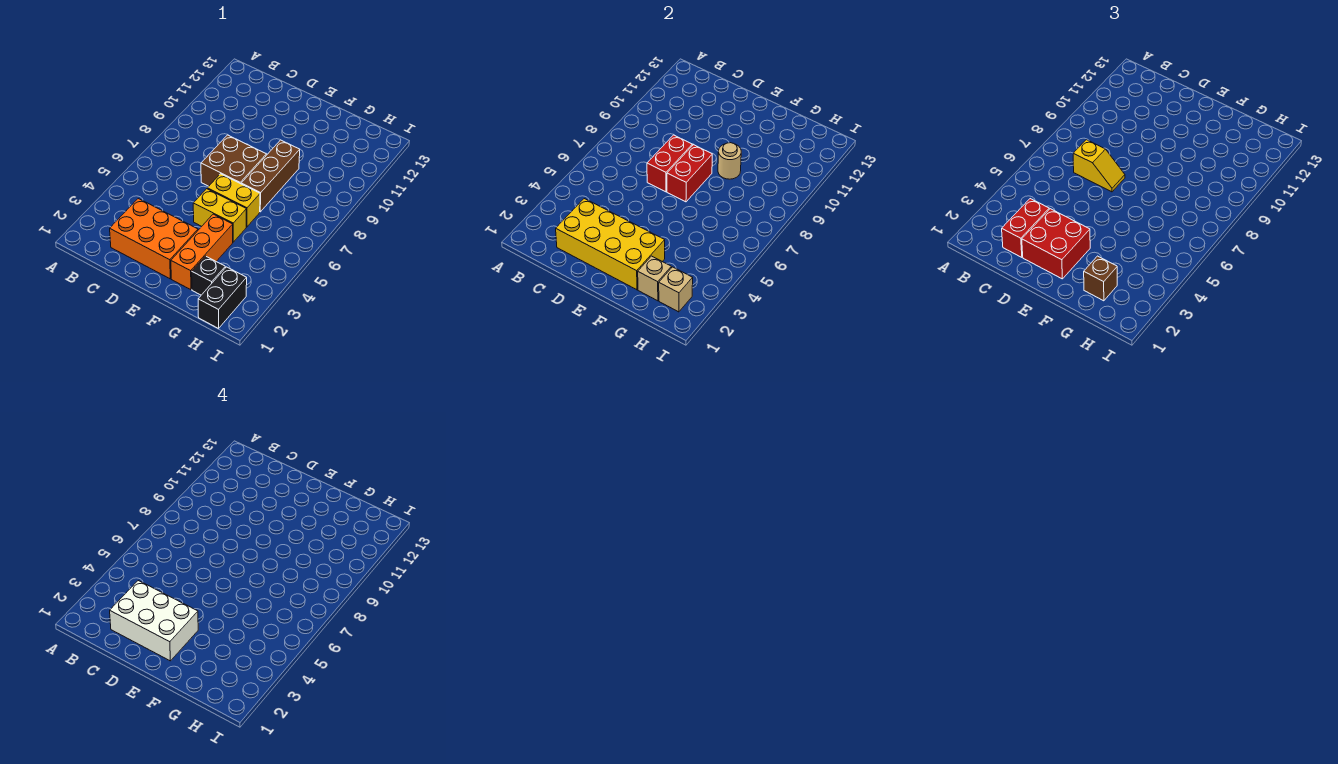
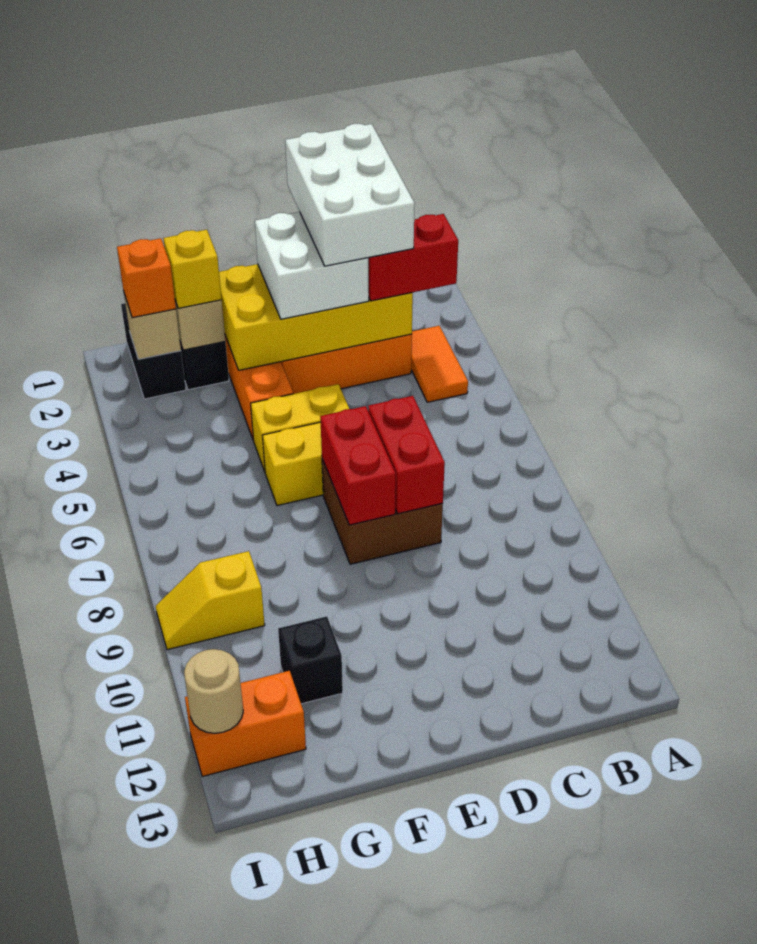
none -> orange 1x2 tile [411,326,468,402]
red 1x2 brick [1002,199,1049,257] -> red 1x2 brick turned to [368,214,458,301]
white 2x3 brick [110,581,198,661] -> white 2x3 brick turned to [285,124,415,266]
yellow 1x2 slope [1073,140,1125,192] -> yellow 1x2 slope moved to [156,551,265,650]
red 2x2 brick [1022,209,1090,279] -> white 2x2 brick [255,212,369,319]
brown 1x3 brick [241,140,300,212] -> none
tan 1x1 round brick [718,143,741,179] -> tan 1x1 round brick moved to [184,649,243,733]
brown 1x1 brick [1084,256,1117,301] -> yellow 1x1 brick [163,230,222,308]
none -> black 1x1 brick [278,616,343,704]
none -> orange 1x1 brick [117,238,176,318]
none -> orange 1x2 brick [185,671,306,777]

